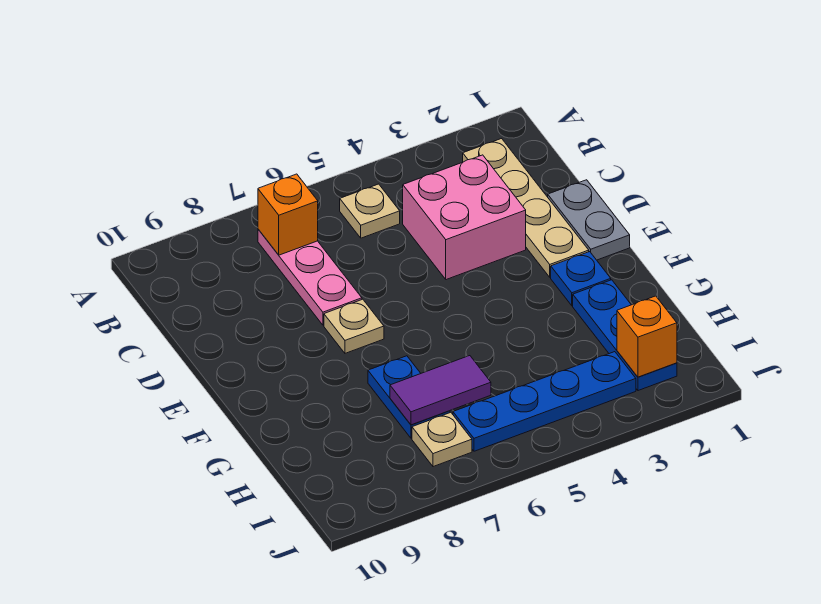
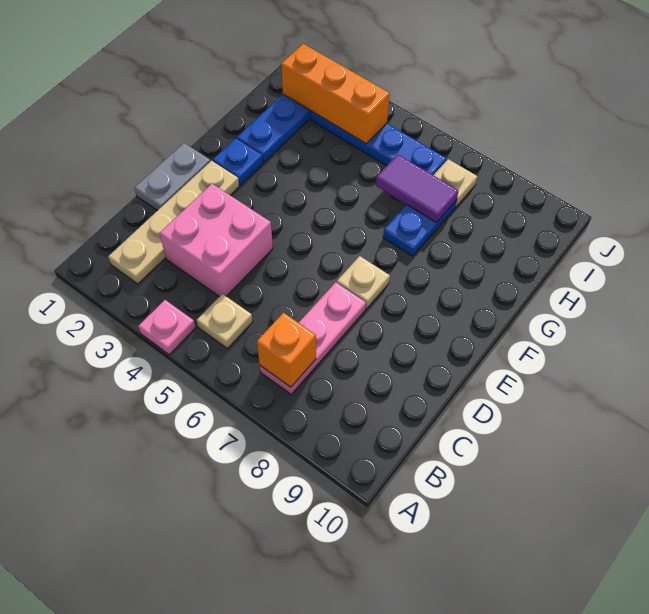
none -> pink 1x1 plate [138,300,195,355]
orange 1x1 brick [617,296,677,377] -> orange 1x3 brick [281,44,390,144]

